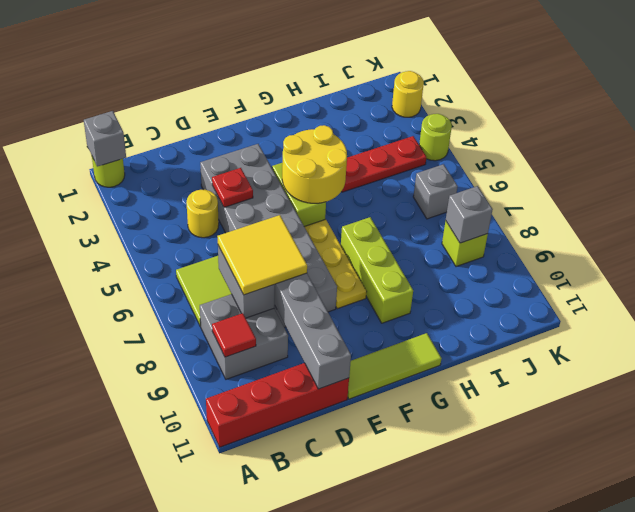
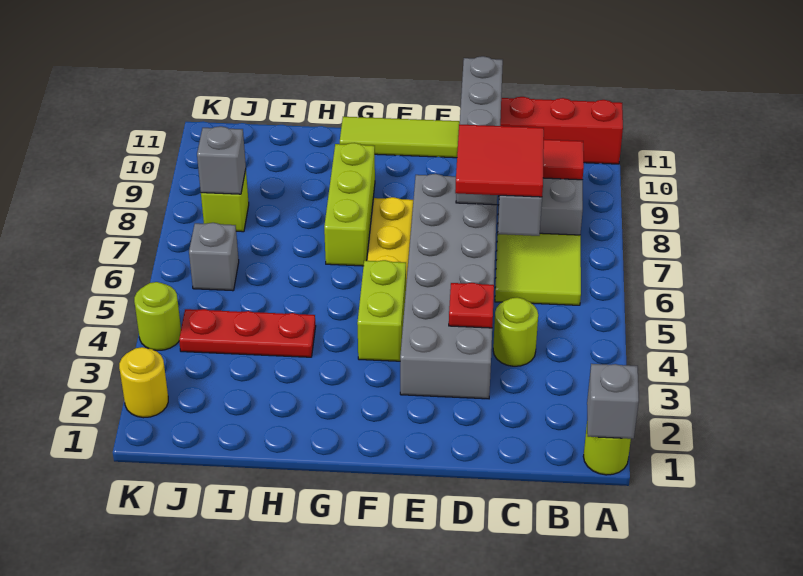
yellow 1x1 round brick [186,190,219,238] -> lime 1x1 round brick [493,297,538,366]
yellow 2x2 tile [217,215,307,295] -> red 2x2 tile [455,124,544,197]
yellow 2x2 round brick [282,125,347,203] -> none

